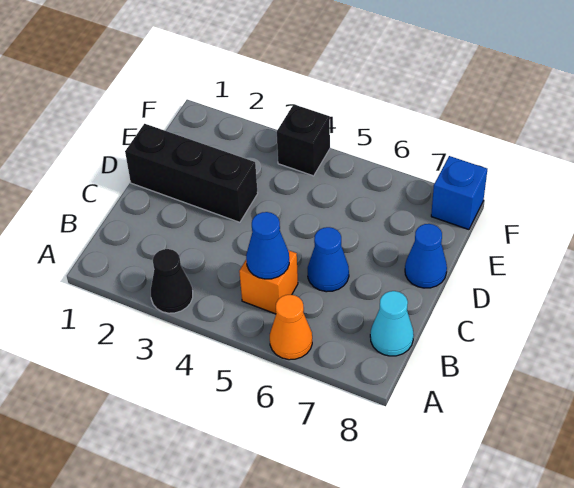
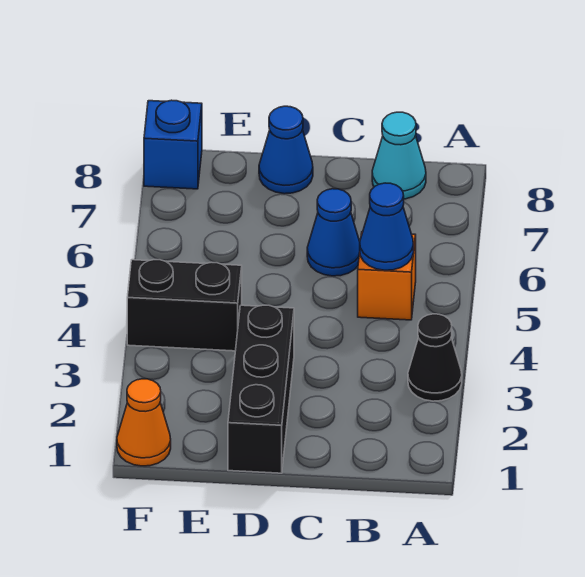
orange 1x1 cone [270,295,312,360] -> orange 1x1 cone moved to [117,379,171,466]
black 1x1 brick [277,105,330,176] -> black 1x2 brick [127,260,242,351]

